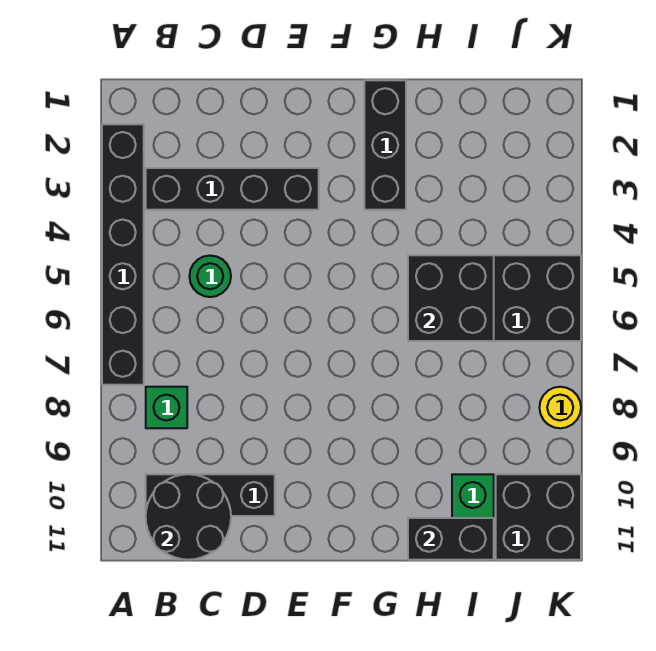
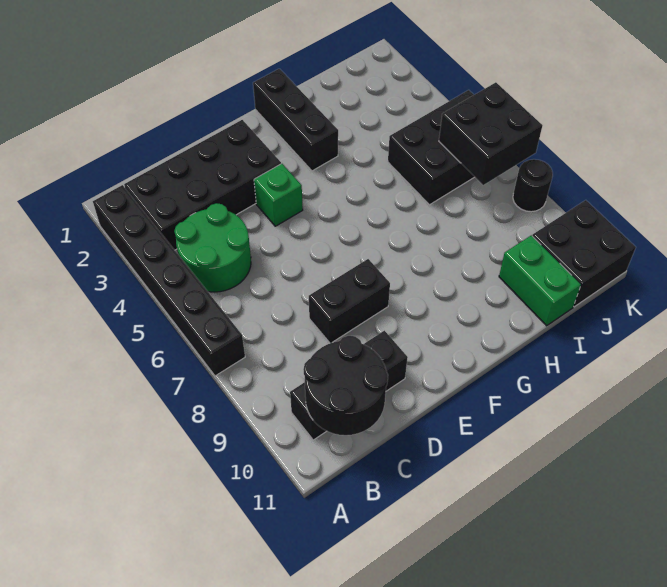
black 1x4 brick [146,168,319,210] -> black 2x4 brick [124,120,281,250]
green 1x1 brick [146,387,187,428] -> green 1x1 brick moved to [254,164,303,226]
green 1x1 round brick [189,256,231,297] -> green 2x2 round brick [174,203,251,292]
black 2x2 brick [408,255,494,341] -> black 2x2 brick moved to [439,82,542,185]
black 1x2 brick [408,518,494,560] -> black 1x2 brick moved to [309,259,390,343]
yellow 1x1 round brick [539,387,581,428] -> black 1x1 round brick [513,159,553,212]

